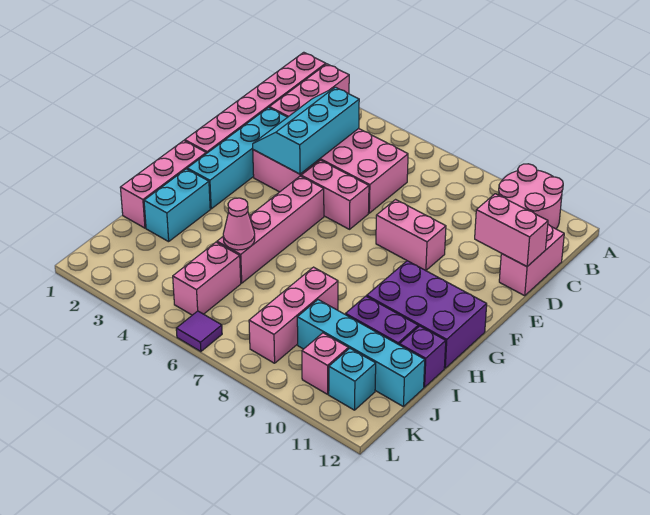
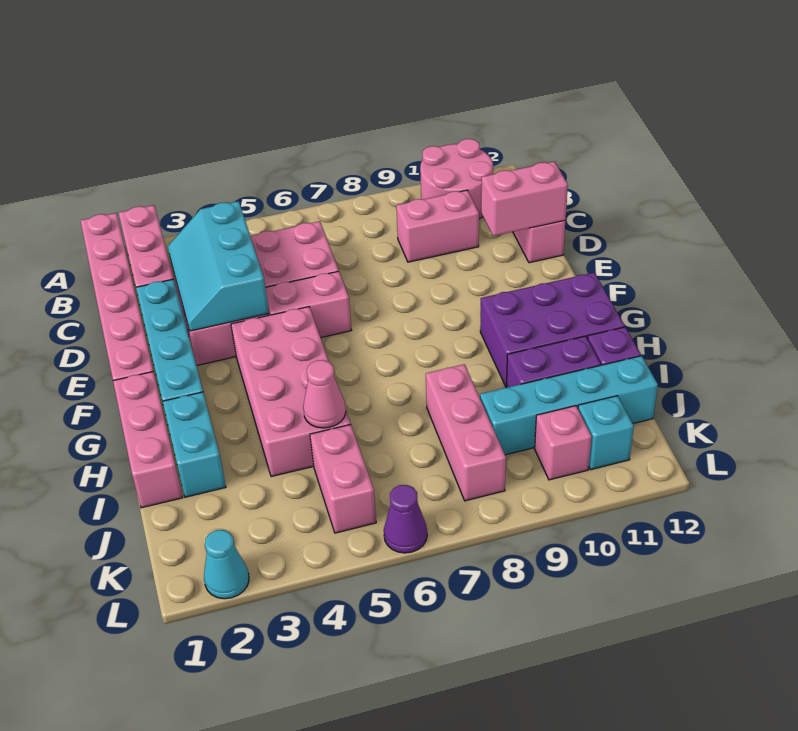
pink 1x2 brick [376,200,446,271] -> pink 1x2 brick moved to [396,190,479,262]
pink 1x4 brick [217,176,324,283] -> pink 2x4 brick [231,307,351,477]
none -> cyan 1x1 cone [204,530,249,599]
purple 1x1 tile [176,311,222,352] -> purple 1x1 cone [384,485,427,553]

